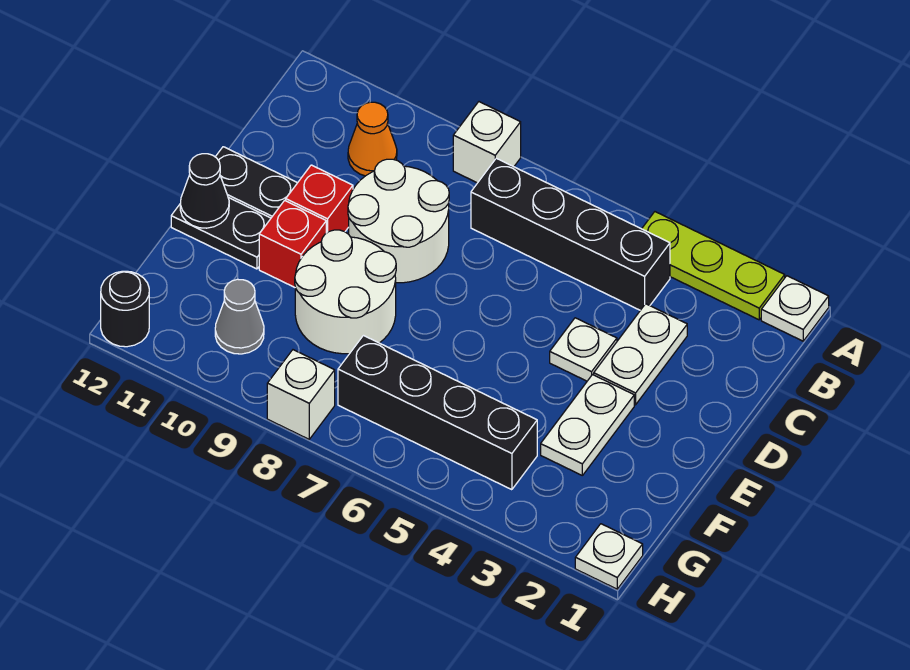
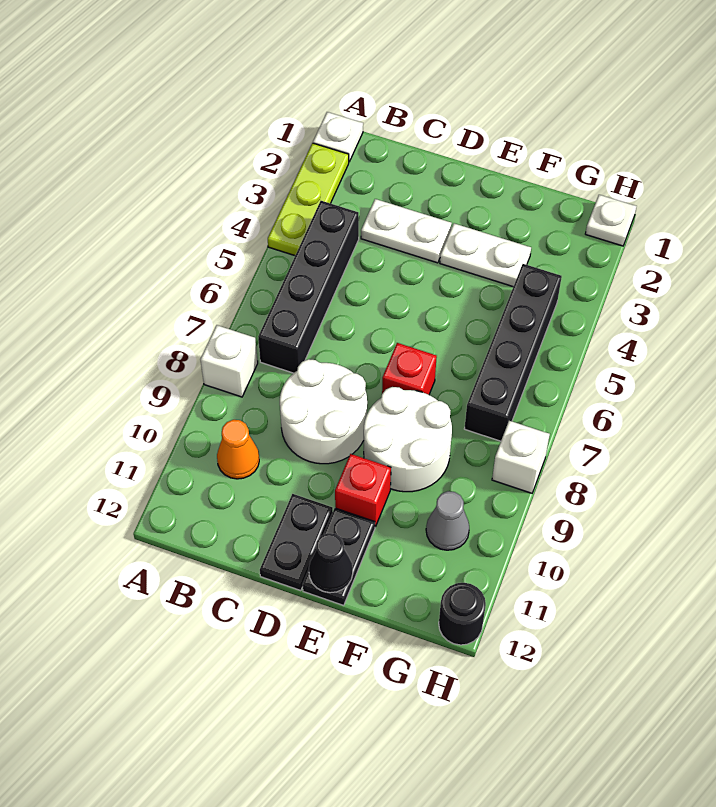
white 1x1 plate [550,318,617,381] -> none
red 1x1 brick [286,165,353,233] -> red 1x1 brick moved to [382,343,437,395]

